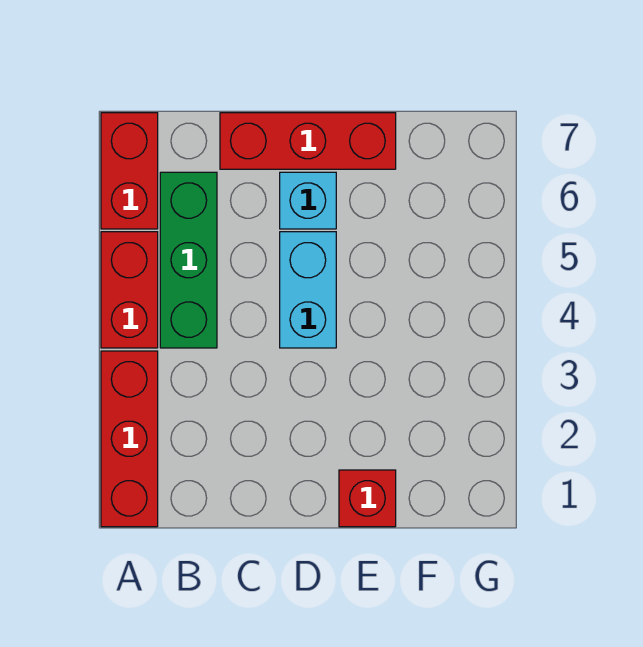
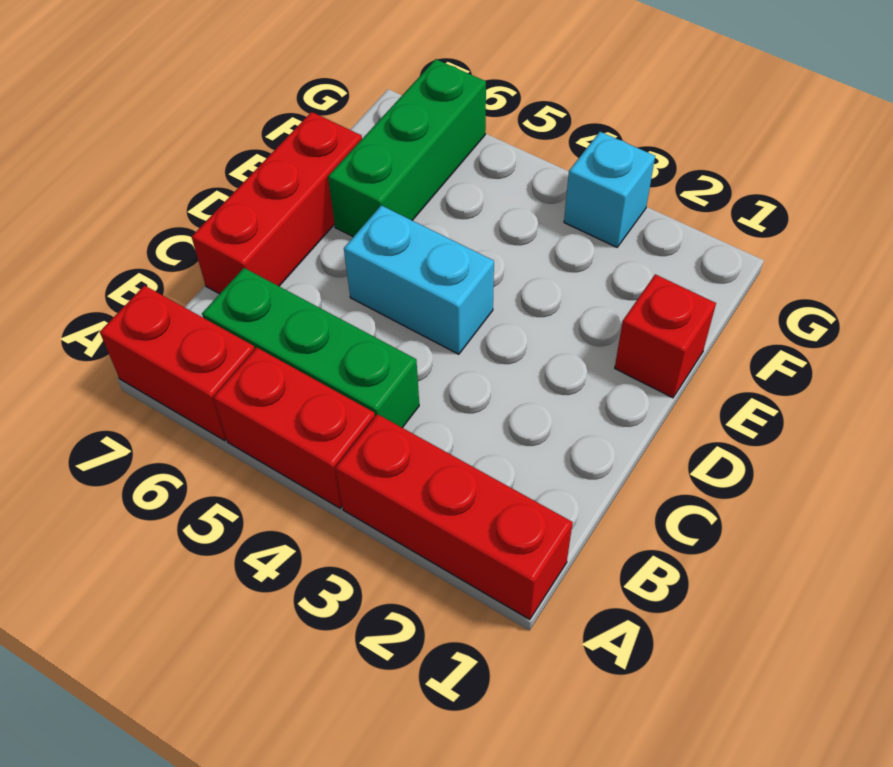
cyan 1x1 brick [280,172,336,229] -> cyan 1x1 brick moved to [564,132,655,247]
none -> green 1x3 brick [328,59,486,237]

